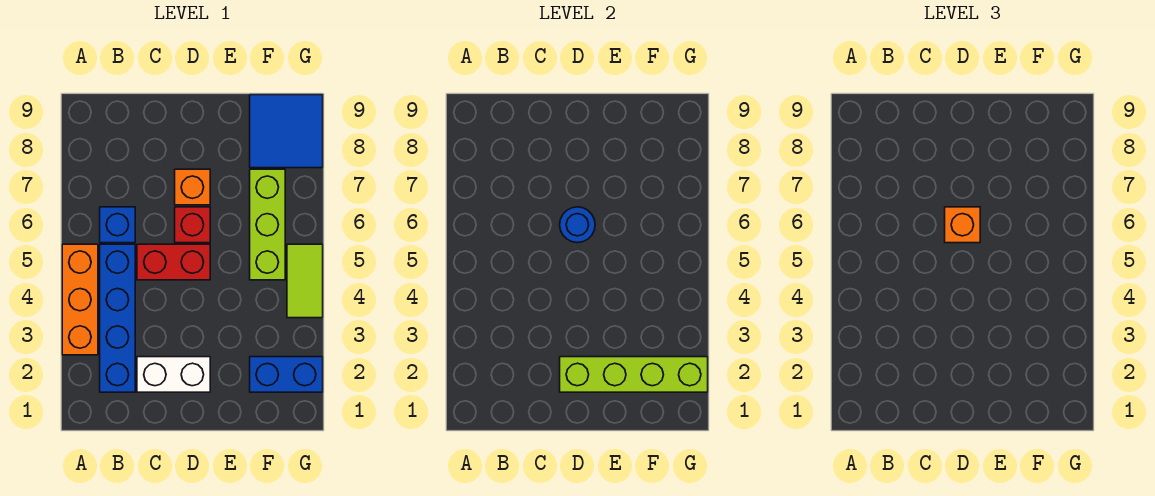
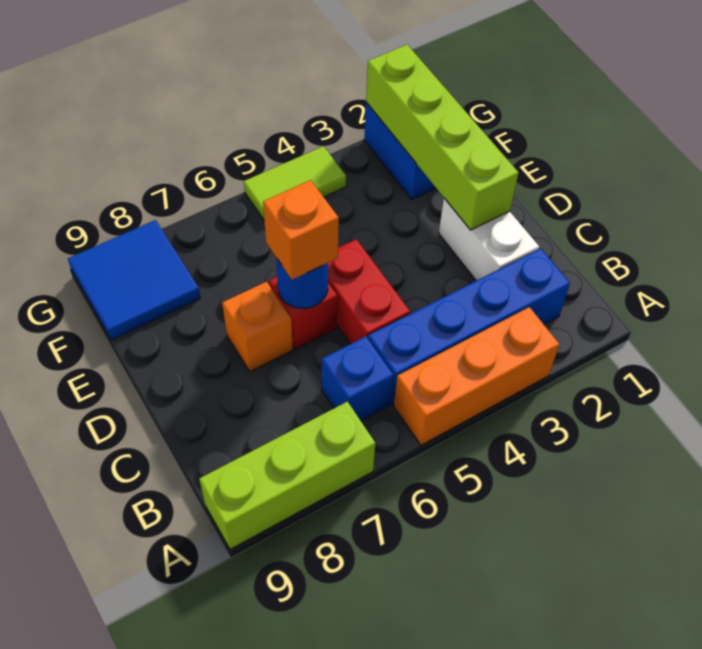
lime 1x3 brick [250,169,285,280] -> lime 1x3 brick moved to [199,402,375,549]

